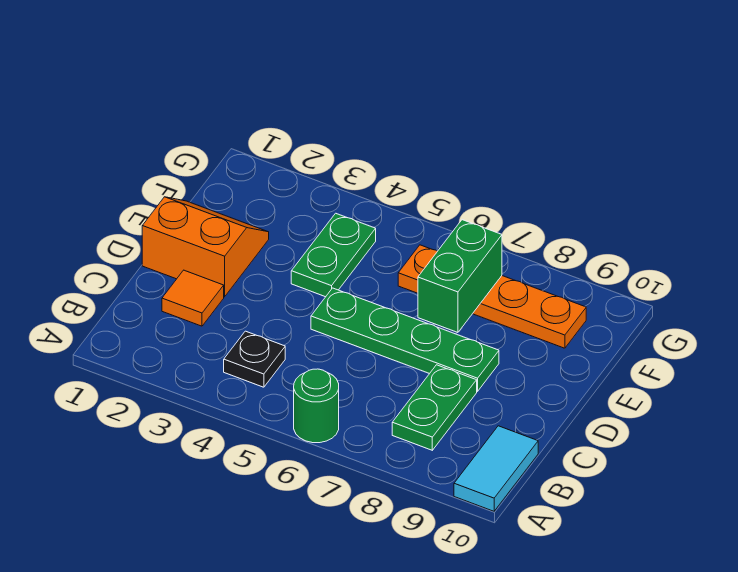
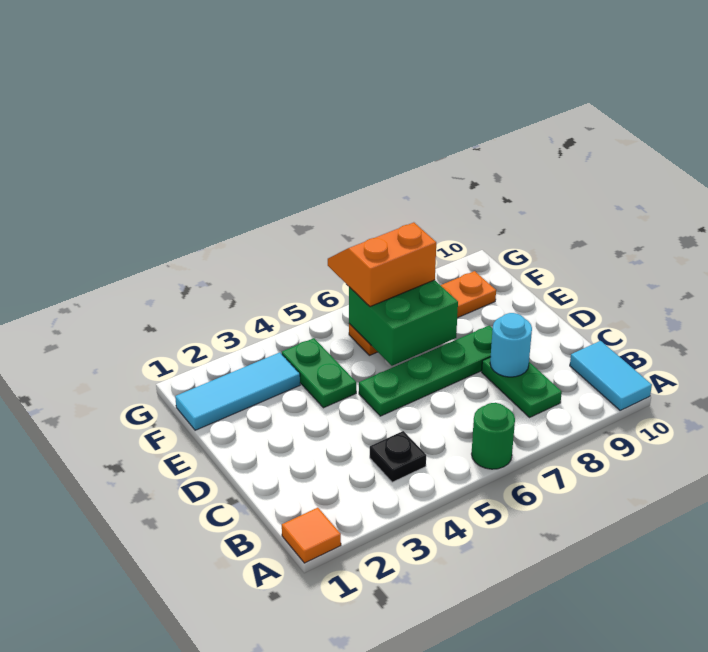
orange 1x1 tile [162,270,224,326] -> orange 1x1 tile moved to [282,508,341,563]
none -> cyan 1x1 round brick [490,313,532,377]
orange 2x2 slope [142,197,269,297] -> orange 2x2 slope moved to [328,222,436,307]
green 1x2 brick [418,220,502,333] -> green 2x2 brick [349,280,458,366]
none -> cyan 1x3 tile [175,352,300,430]

